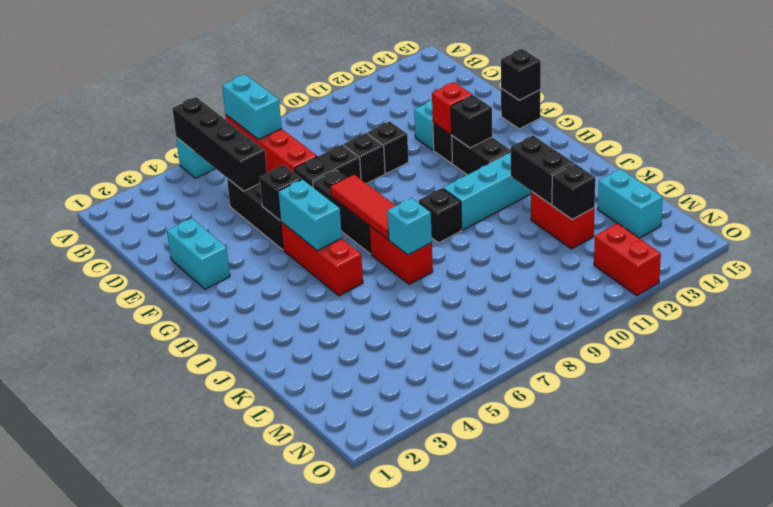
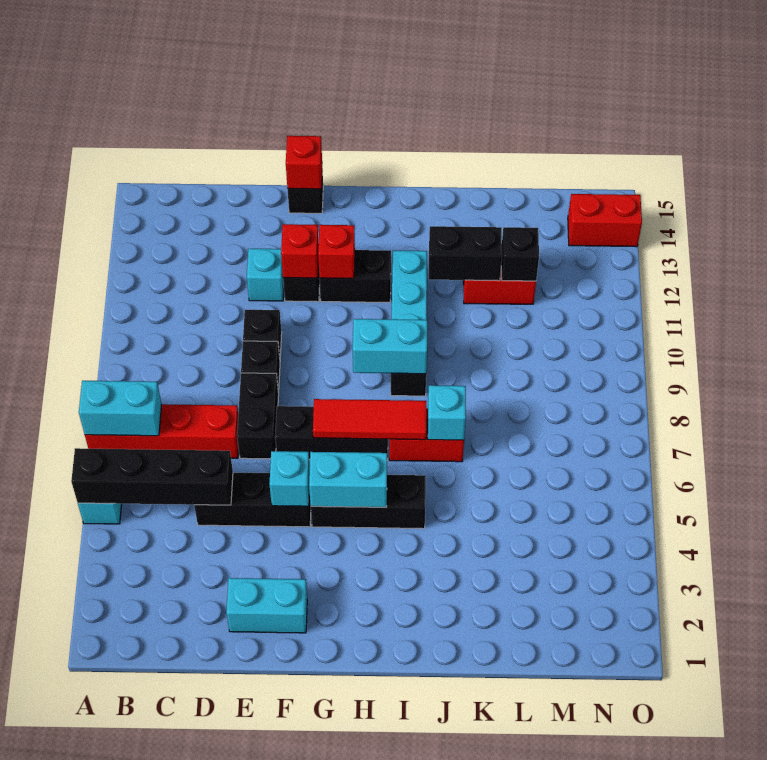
black 1x1 brick [260,165,302,220] -> cyan 1x1 brick [269,451,310,506]
black 1x1 brick [501,49,541,100] -> red 1x1 brick [286,136,322,189]
red 1x3 brick [281,222,363,296] -> black 1x3 brick [311,475,426,529]
black 1x1 brick [451,95,492,148] -> red 1x1 brick [318,225,355,279]
cyan 1x2 brick [598,169,663,238] -> cyan 1x2 brick moved to [353,319,427,374]
red 1x2 brick [594,223,661,295] -> red 1x2 brick moved to [568,194,642,247]

